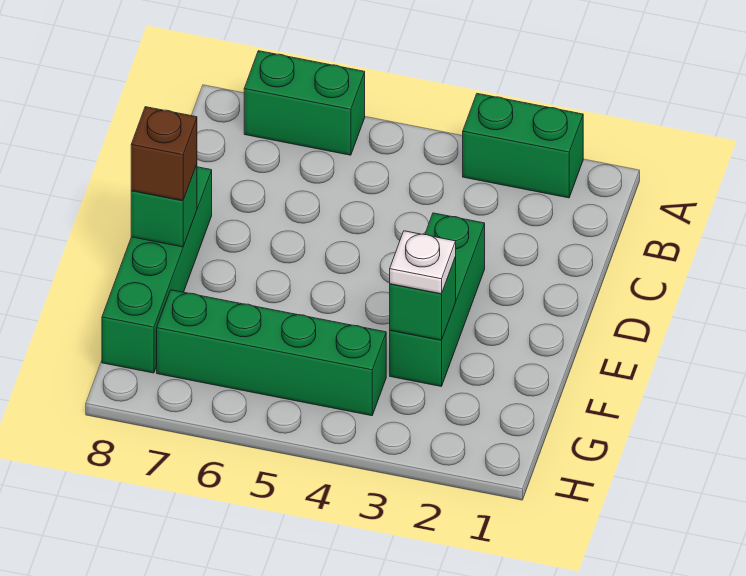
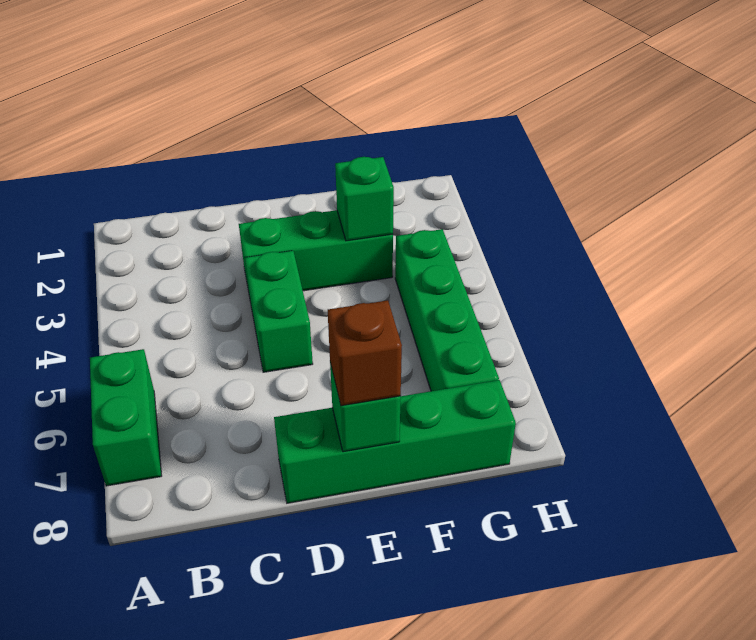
green 1x2 brick [463,94,583,198] -> green 1x2 brick moved to [245,251,313,372]
white 1x1 plate [390,231,456,294] -> none

